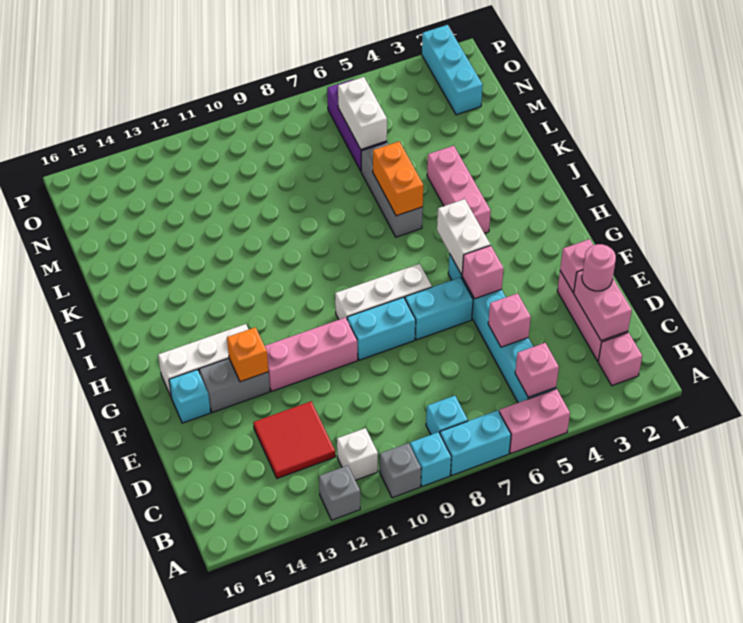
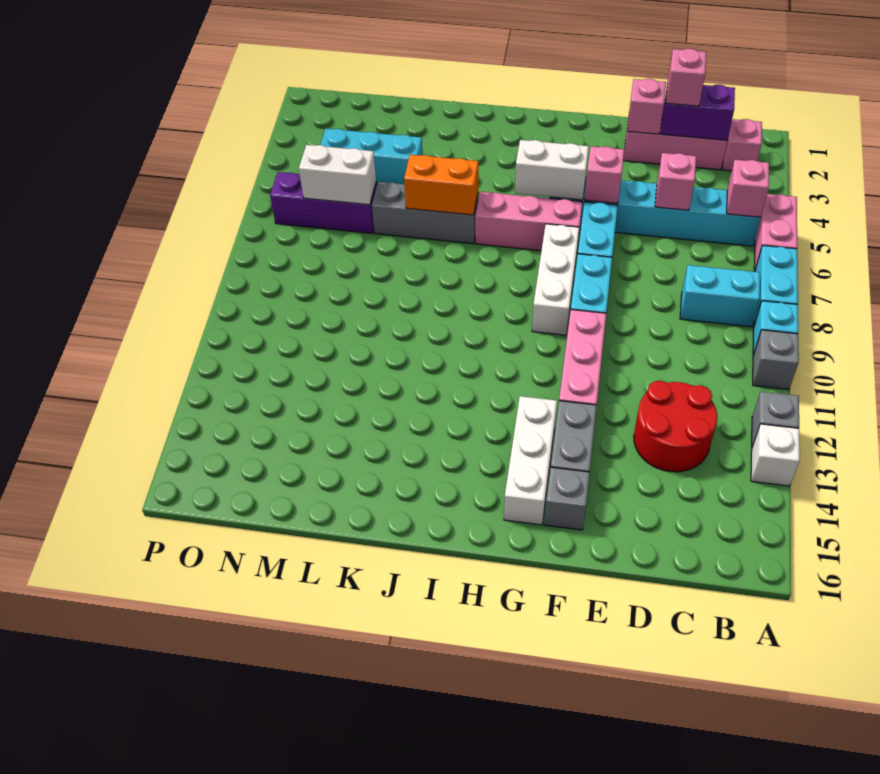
cyan 1x1 brick [426,396,468,435] -> cyan 1x2 brick [680,265,760,327]
white 1x1 brick [337,428,378,480] -> white 1x1 brick moved to [751,424,800,486]
pink 1x2 brick [574,270,632,341] -> purple 1x2 brick [661,85,735,140]
red 2x2 tile [253,401,335,478] -> red 2x2 round brick [634,381,717,472]
pink 1x1 round brick [582,244,616,291] -> pink 1x1 brick [666,48,706,106]
orange 1x1 brick [227,327,268,382] -> none
cyan 1x1 brick [169,369,211,423] -> grey 1x1 brick [544,467,590,530]
pink 1x3 brick [427,146,491,233] -> pink 1x3 brick moved to [475,192,583,251]
cyan 1x3 brick [422,25,483,115] -> cyan 1x3 brick moved to [320,128,423,184]

